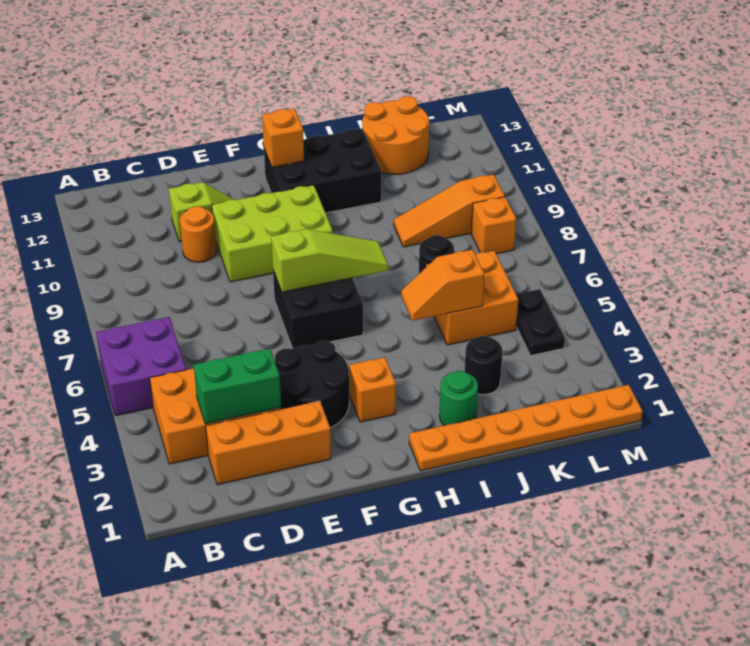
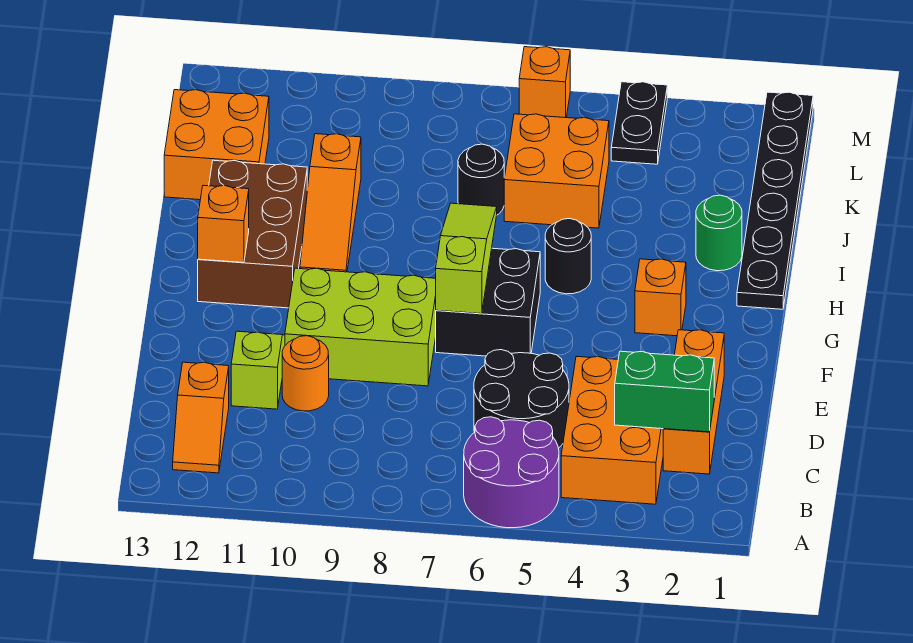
purple 2x2 brick [96,317,186,416] -> purple 2x2 round brick [464,417,559,528]
green 1x2 brick [194,348,281,424] -> green 1x2 brick turned to [615,351,714,432]
black 2x2 round brick [275,341,349,428] -> black 2x2 round brick moved to [474,350,569,448]
lime 2x3 brick [212,185,333,282] -> lime 2x3 brick turned to [285,268,436,386]
black 2x3 brick [264,129,381,213] -> brown 2x3 brick [198,160,307,308]
orange 1x6 plate [409,385,643,471] -> black 1x6 plate [737,92,813,309]
orange 1x2 slope [401,250,484,321] -> orange 1x2 slope moved to [173,362,229,473]
black 1x1 round brick [465,336,503,395] -> black 1x1 round brick moved to [545,219,591,294]
orange 1x3 slope [394,174,505,247] -> orange 1x3 slope moved to [300,134,361,272]
orange 2x2 round brick [362,96,429,174] -> orange 2x2 brick [164,90,269,200]
black 1x2 plate [516,289,565,356] -> black 1x2 plate turned to [611,82,667,164]
orange 1x1 brick [471,197,516,254] -> orange 1x1 brick moved to [519,47,570,118]

